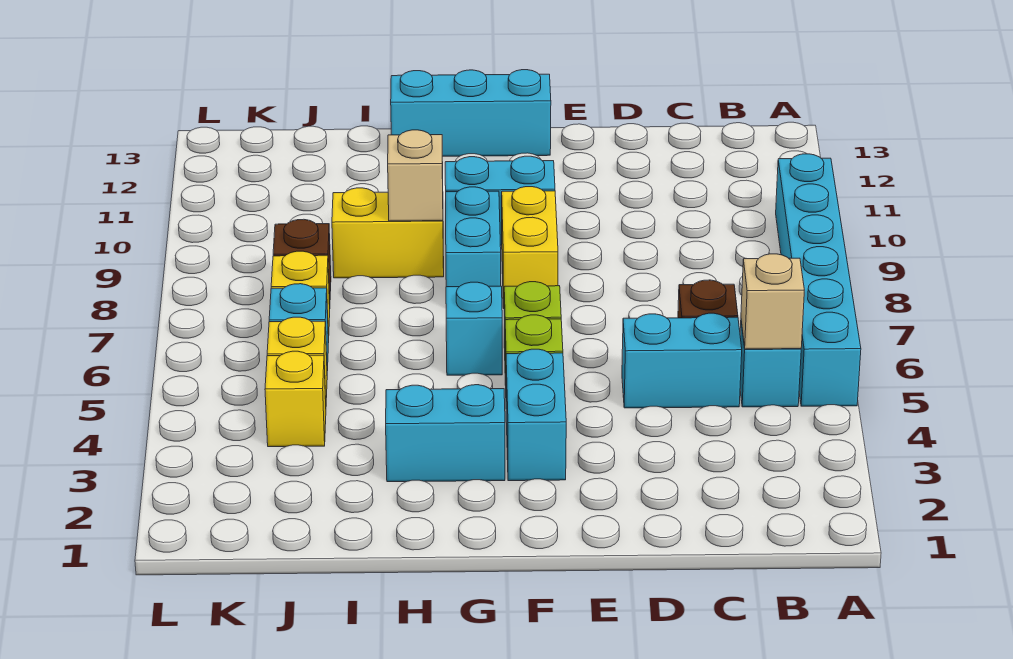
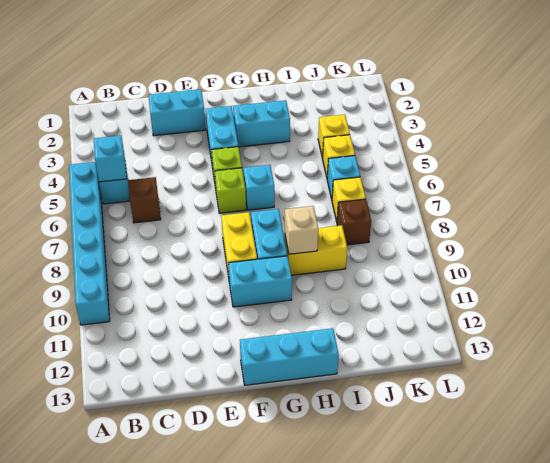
tan 1x1 brick [741,254,804,349] -> cyan 1x1 brick [94,136,127,182]
cyan 1x2 brick [622,313,742,408] -> cyan 1x2 brick moved to [148,89,206,136]

